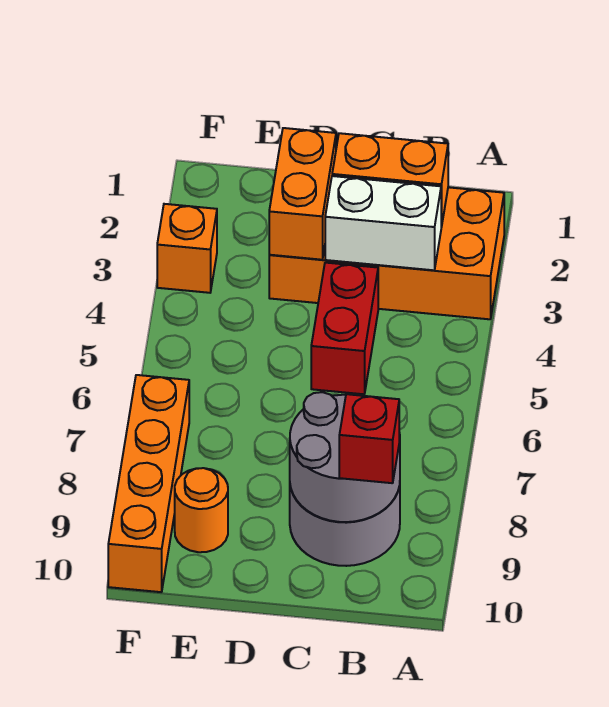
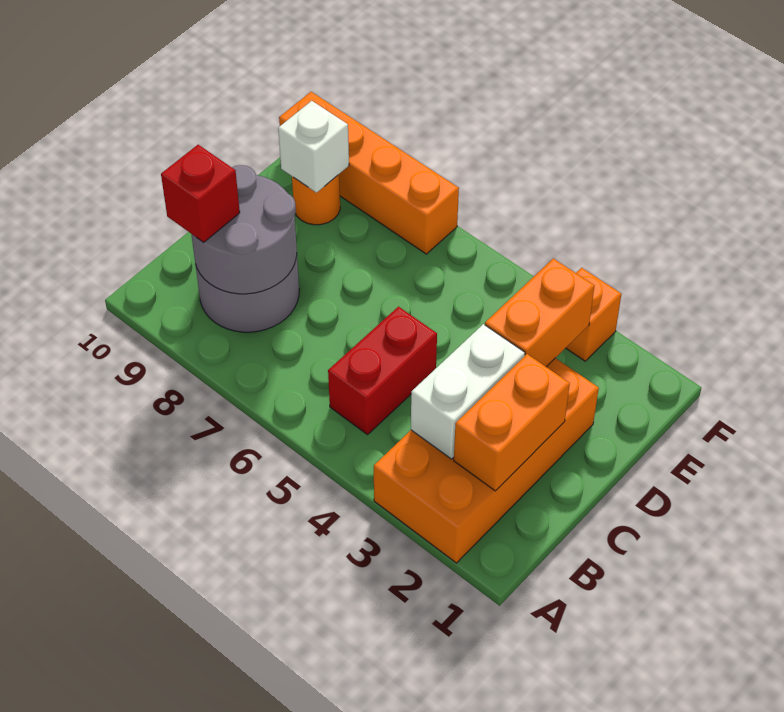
red 1x2 brick [311,263,378,394] -> red 1x2 brick turned to [328,307,437,435]
orange 1x2 brick [269,128,336,260] -> orange 1x2 brick turned to [485,258,594,367]
none -> white 1x1 brick [278,101,349,193]

